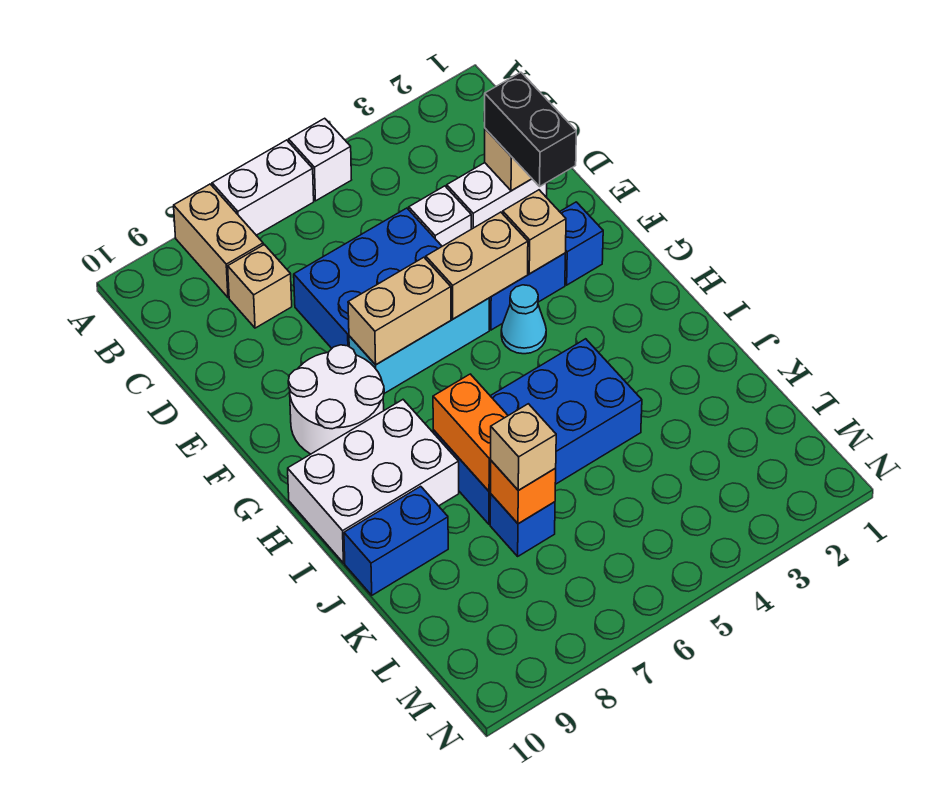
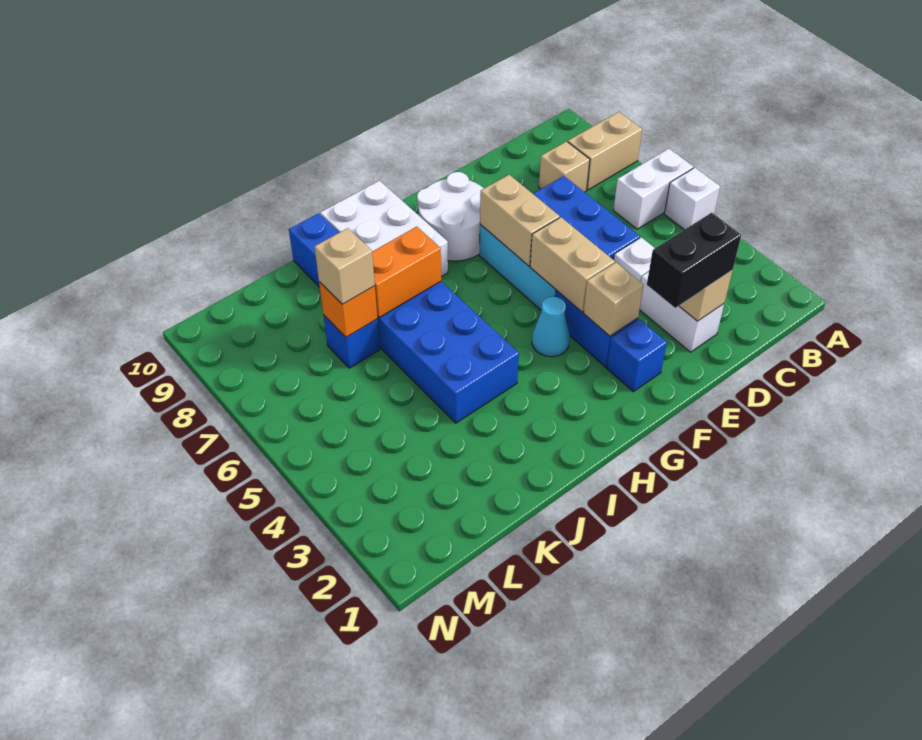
white 1x2 brick [212,140,314,235] -> white 1x2 brick turned to [613,149,693,229]

